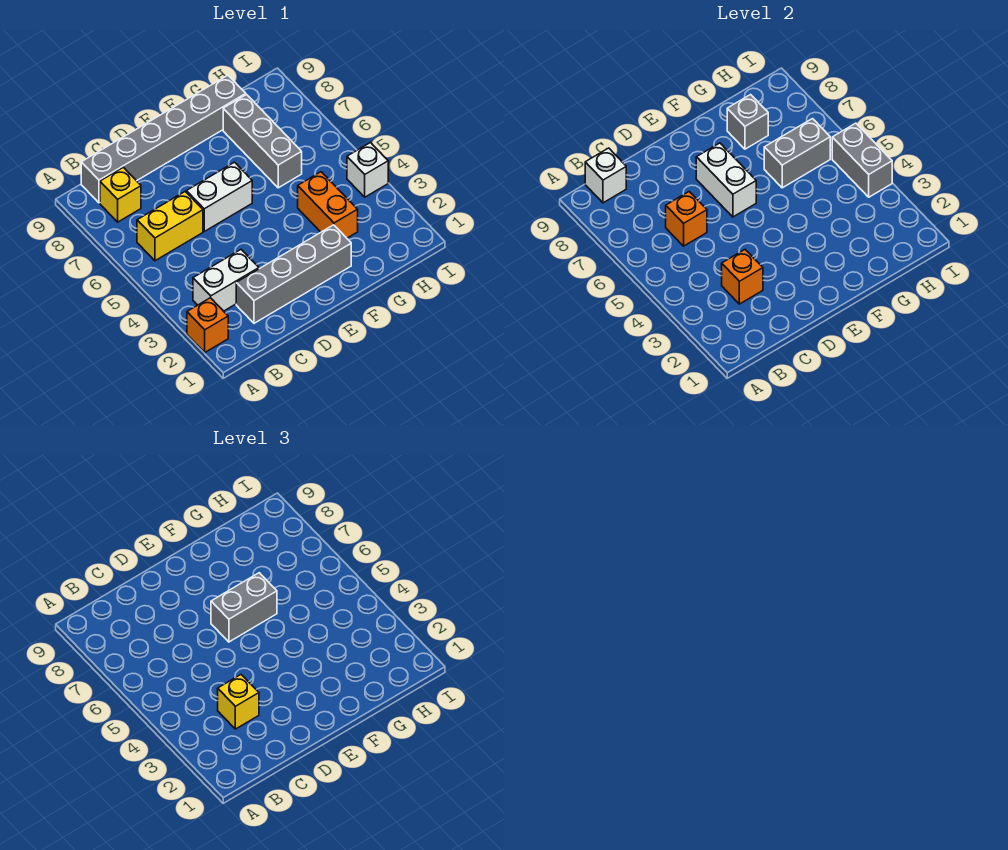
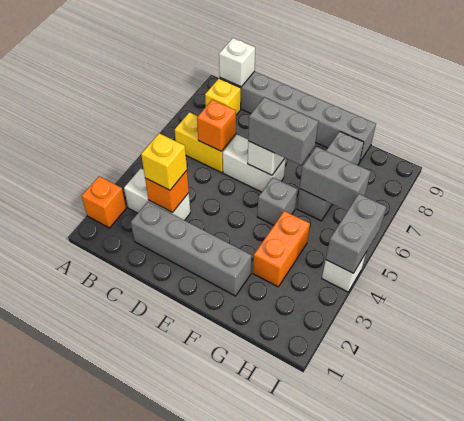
grey 1x1 brick [727,95,768,149] -> grey 1x1 brick moved to [257,177,297,225]

